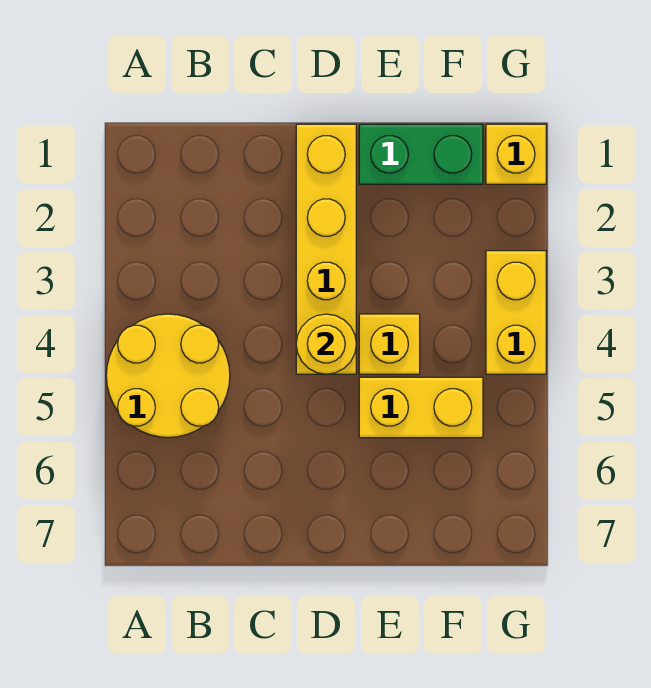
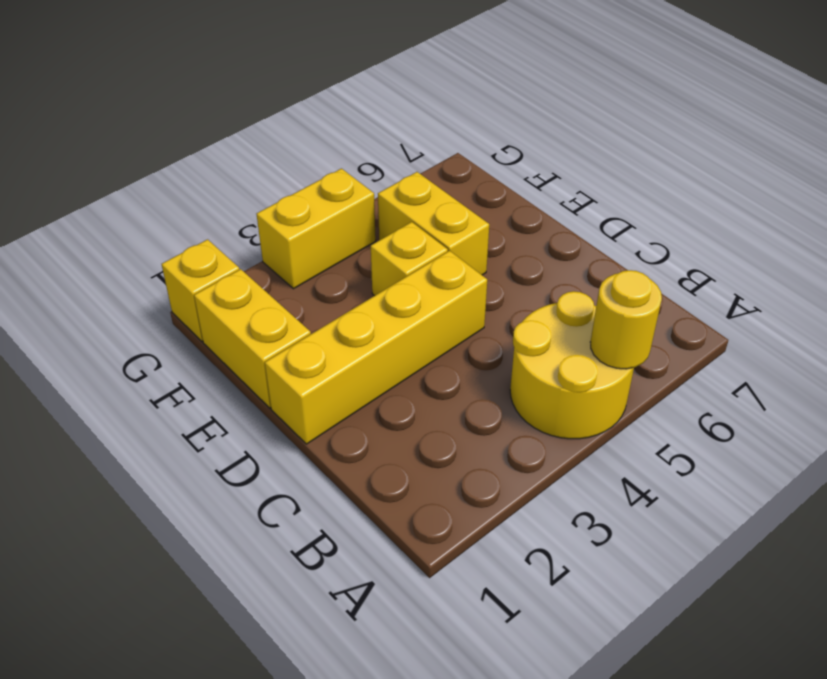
yellow 1x1 round brick [296,314,356,374] -> yellow 1x1 round brick moved to [590,270,662,369]
green 1x2 brick [359,124,483,184] -> yellow 1x2 brick [194,269,311,408]

